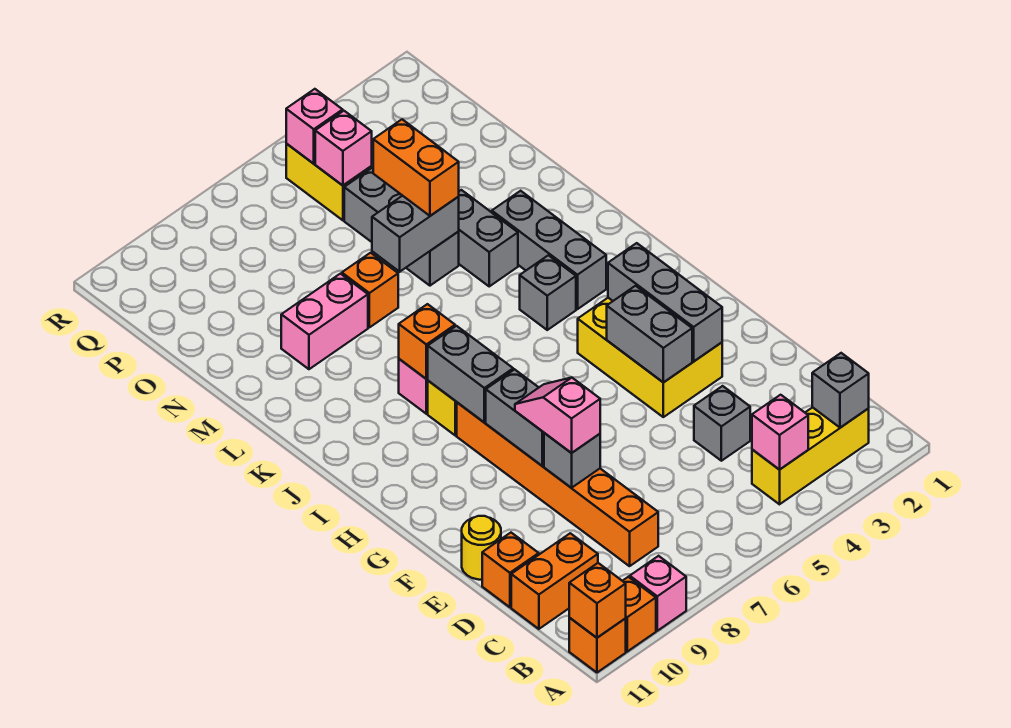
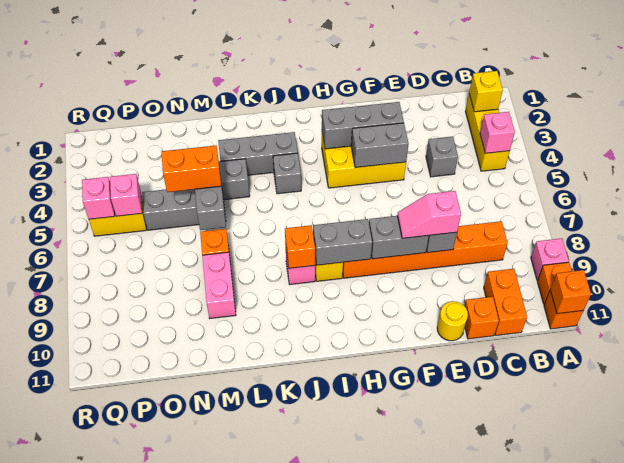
grey 1x1 brick [812,353,869,428] -> yellow 1x1 brick [469,71,503,112]

